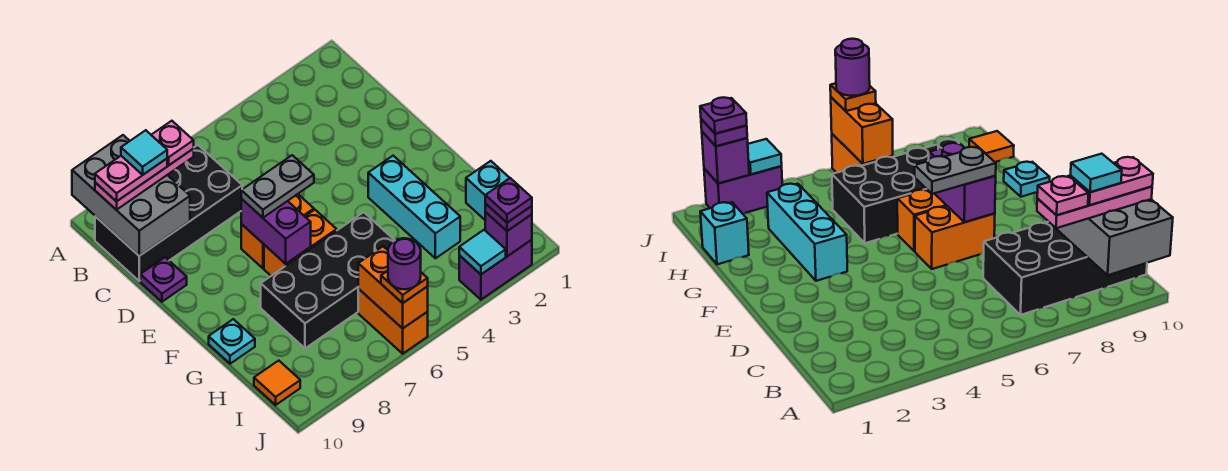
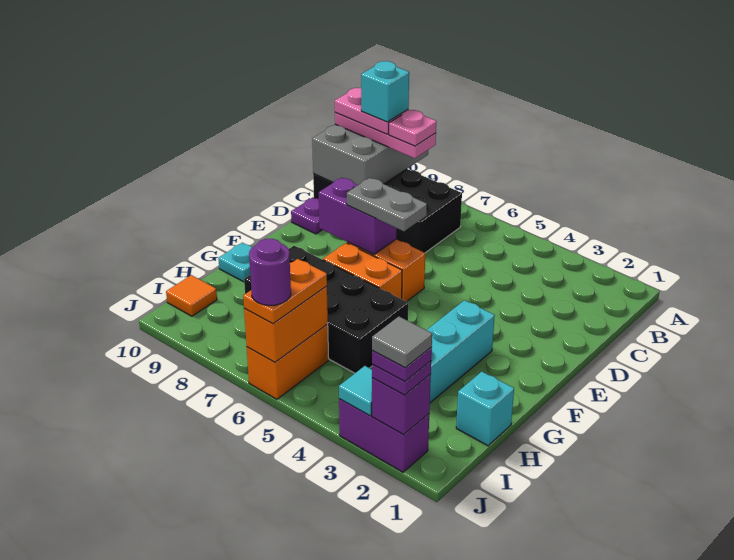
cyan 1x1 tile [121,130,167,175] -> cyan 1x1 brick [361,61,409,122]
purple 1x2 brick [241,199,311,264] -> purple 1x2 brick turned to [319,178,397,255]
none -> grey 1x1 tile [372,317,432,367]
orange 1x1 plate [381,271,428,303] -> orange 1x2 plate [243,259,327,324]

